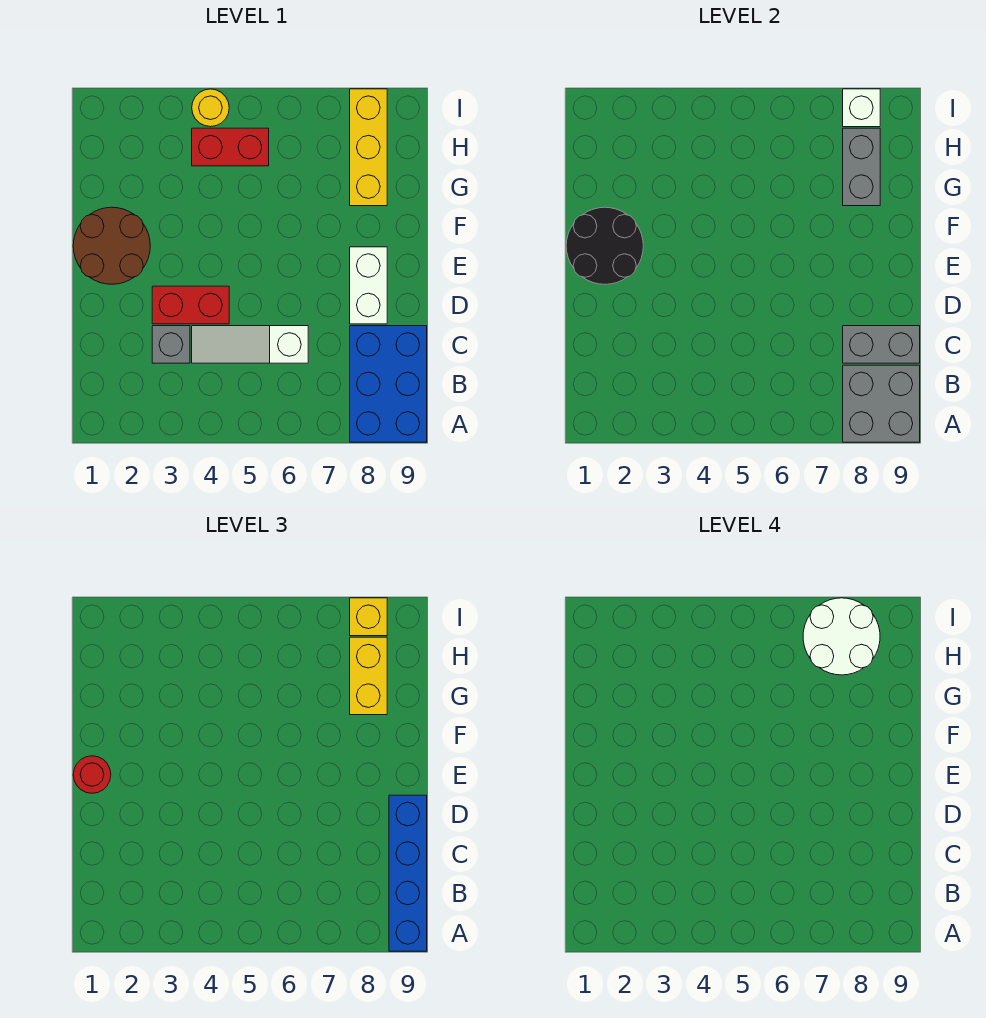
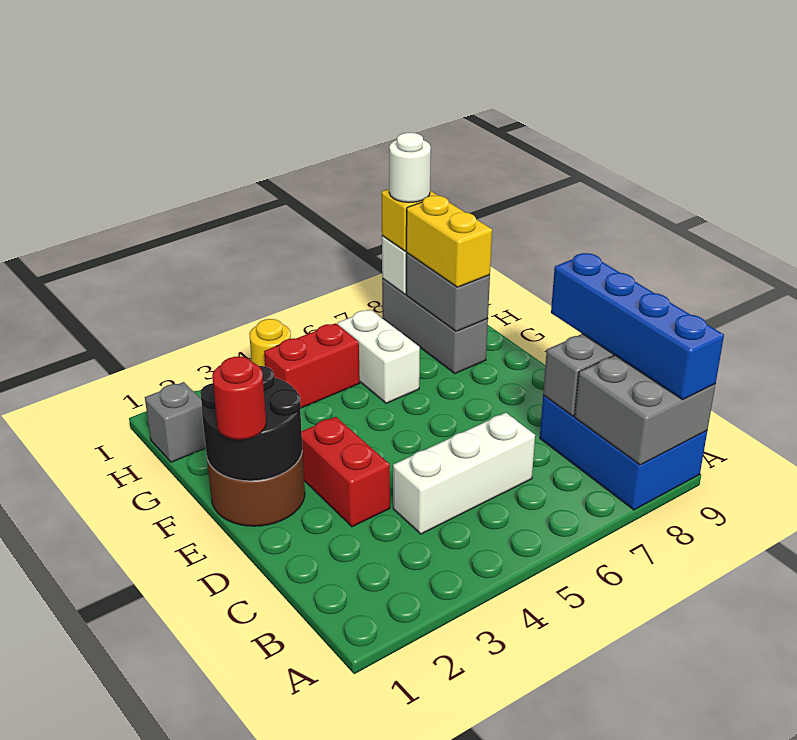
grey 1x1 brick [152,326,190,363] -> grey 1x1 brick moved to [145,382,206,462]
white 1x3 slope [192,326,308,363] -> white 1x3 brick [393,413,535,534]
red 1x2 brick [152,286,229,324] -> red 1x2 brick turned to [302,417,390,527]
white 1x2 brick [350,247,387,324] -> white 1x2 brick moved to [337,310,420,403]
yellow 1x3 brick [350,89,387,206] -> grey 1x3 brick [382,278,488,374]
white 2x2 round brick [803,598,880,675] -> white 1x1 round brick [389,133,431,202]

